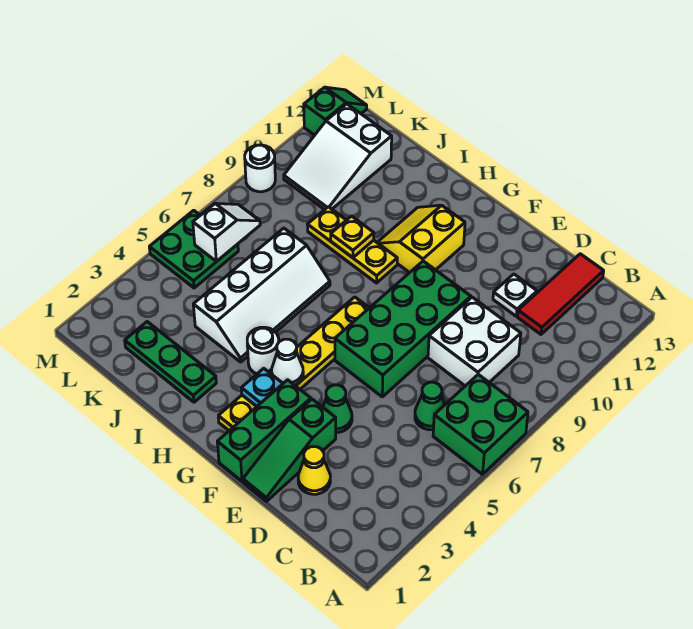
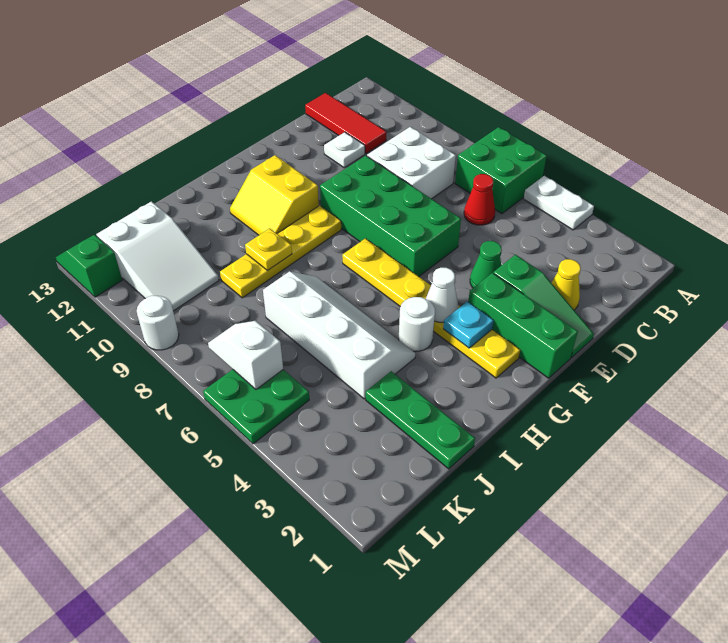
none -> white 1x2 plate [524,176,594,230]
green 1x1 cone [415,382,445,430] -> red 1x1 cone [464,174,495,225]
yellow 1x3 plate [307,207,397,283] -> yellow 1x4 plate [220,206,341,298]
green 1x3 plate [125,322,216,402] -> green 1x3 plate turned to [366,371,475,469]

